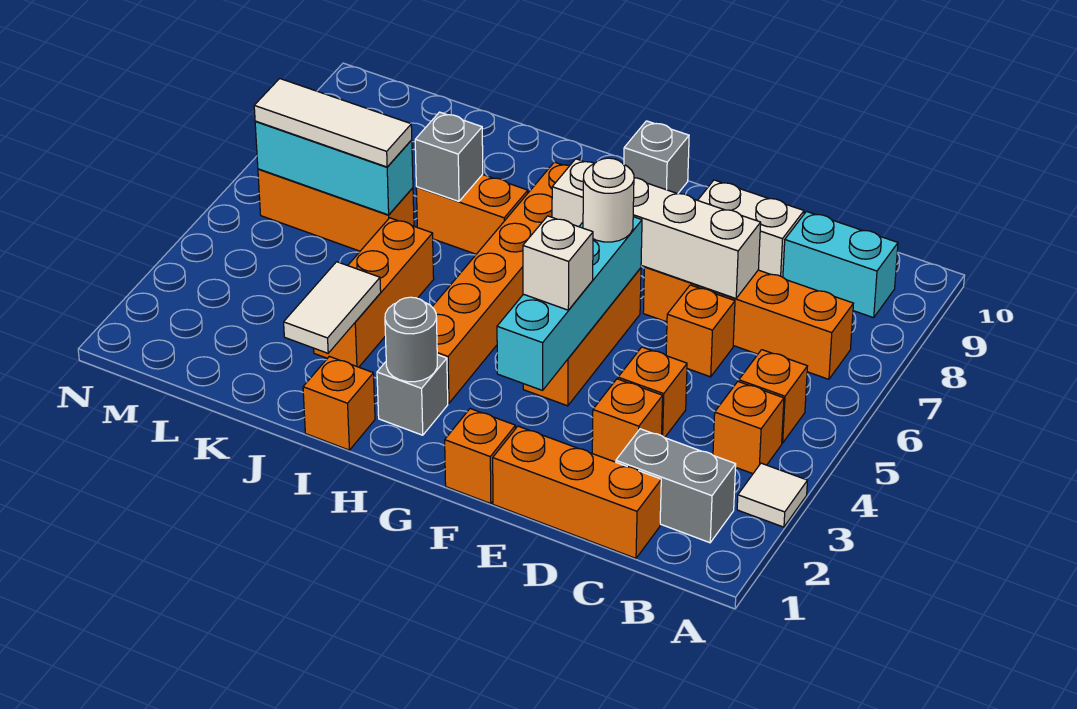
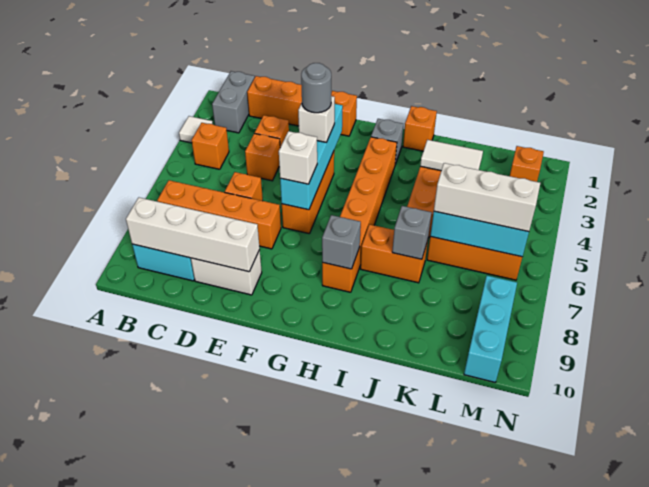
grey 1x2 brick [616,429,736,543] -> grey 1x2 brick turned to [212,71,255,133]
orange 1x1 brick [739,350,808,443] -> orange 1x1 brick moved to [510,146,544,182]
white 1x4 brick [552,159,761,298] -> white 1x4 brick moved to [126,198,260,272]
white 1x1 round brick [583,158,634,242] -> white 1x1 brick [279,131,317,184]
grey 1x1 brick [624,121,689,194] -> grey 1x1 brick moved to [322,215,361,269]
grey 1x1 round brick [385,297,437,382] -> grey 1x1 round brick moved to [301,63,331,113]
white 1x2 tile [284,262,381,353] -> white 1x2 tile turned to [420,140,483,171]
white 1x3 tile [254,79,412,167] -> white 1x3 brick [434,163,540,232]
none -> cyan 1x3 brick [464,276,517,382]

